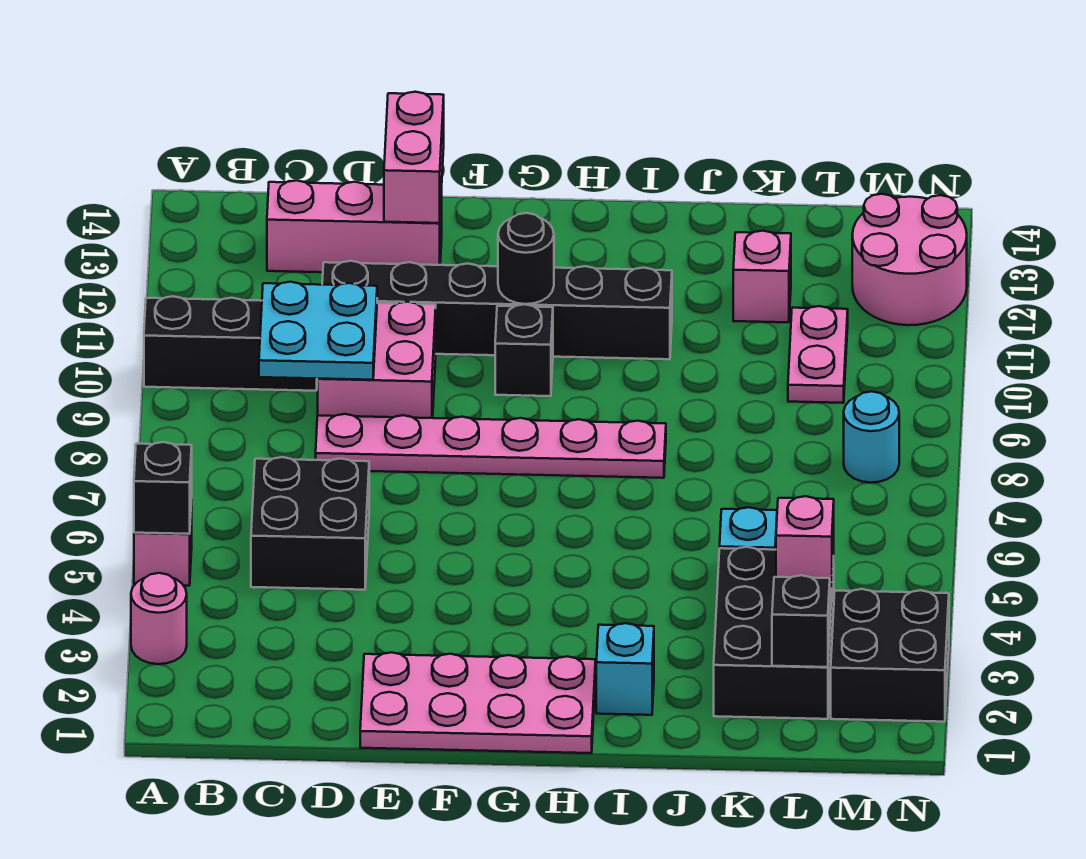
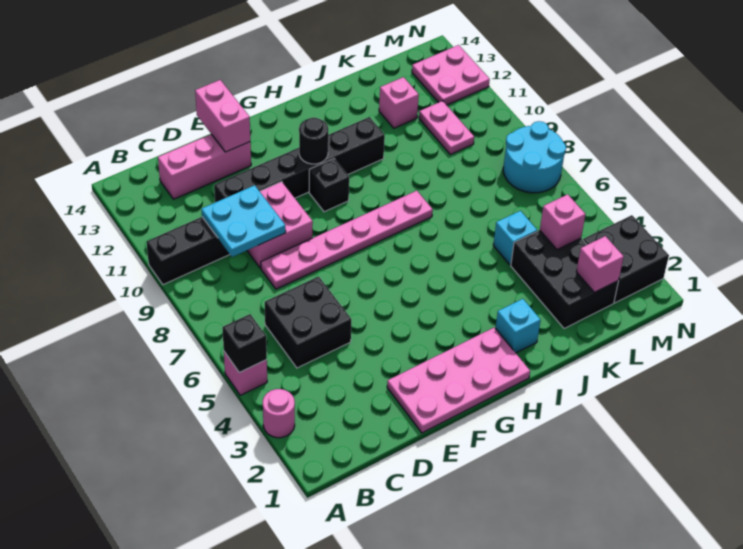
black 1x1 brick [772,575,830,667] -> pink 1x1 brick [576,236,624,292]
cyan 1x1 round brick [844,391,899,483] -> cyan 2x2 round brick [503,121,566,193]
pink 2x2 round brick [852,194,967,325] -> pink 2x2 plate [412,45,490,105]

